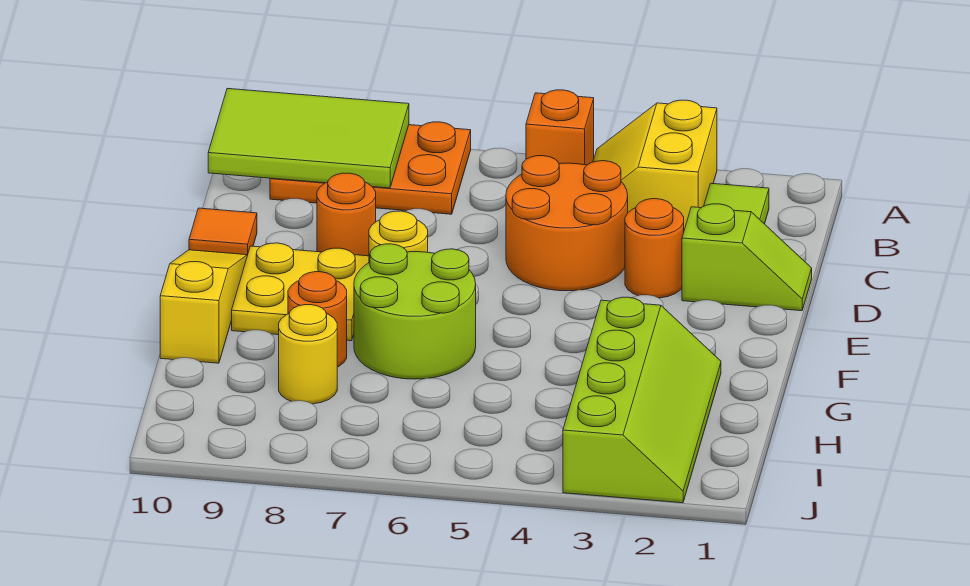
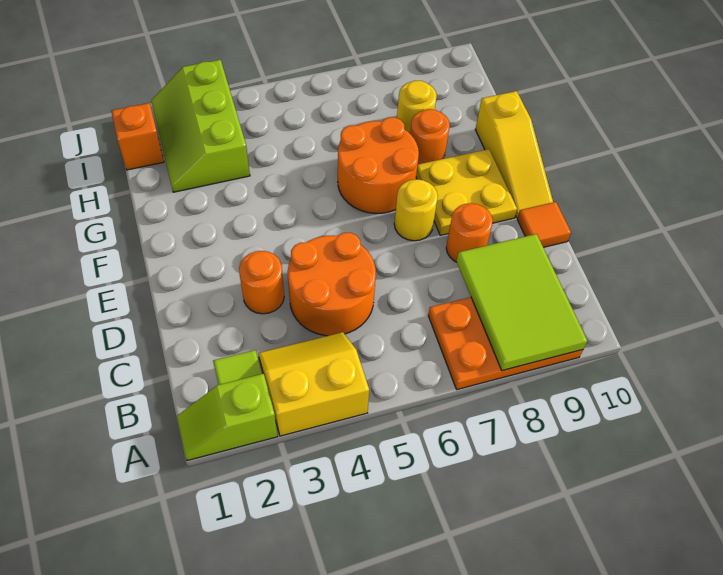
yellow 2x2 slope [593,100,717,230] -> yellow 2x2 slope turned to [258,332,369,436]
orange 1x1 brick [526,90,594,165] -> orange 1x1 brick moved to [111,103,164,170]
lime 2x3 tile [208,88,409,188] -> lime 2x3 tile turned to [456,234,587,371]
lime 1x2 slope [682,204,812,311] -> lime 1x2 slope moved to [177,374,278,461]
lime 2x2 round brick [354,244,476,379] -> orange 2x2 round brick [338,117,419,214]
lime 2x4 slope [563,297,721,503] -> lime 2x3 slope [151,60,250,192]

